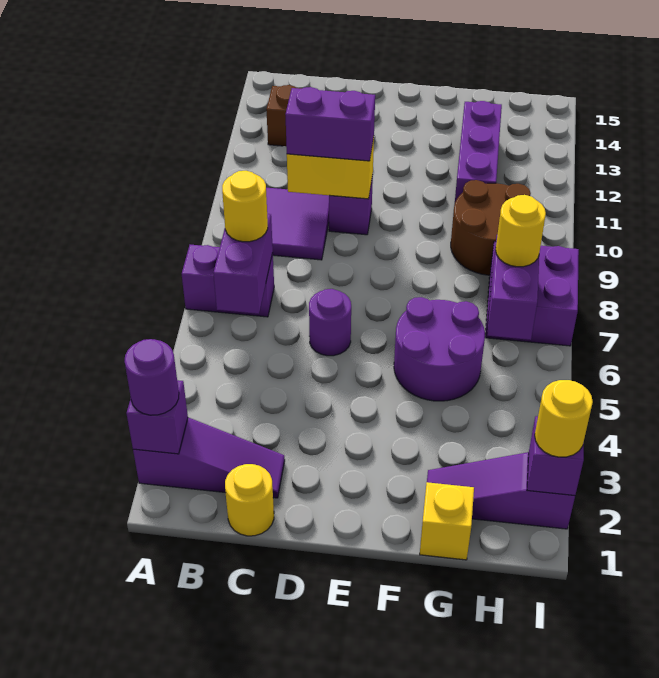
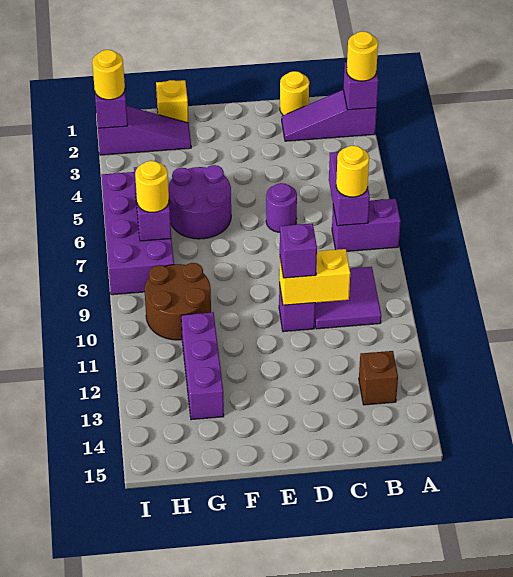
purple 1x1 round brick [125,339,179,415] -> yellow 1x1 round brick [347,31,378,81]
purple 1x2 brick [286,87,375,161] -> purple 1x1 brick [280,223,317,278]
purple 2x2 brick [485,241,579,346] -> purple 2x4 brick [101,172,174,295]

